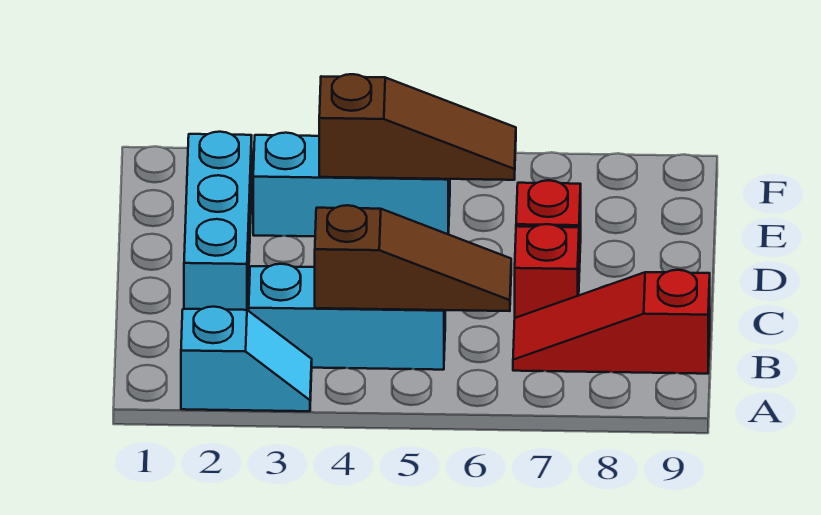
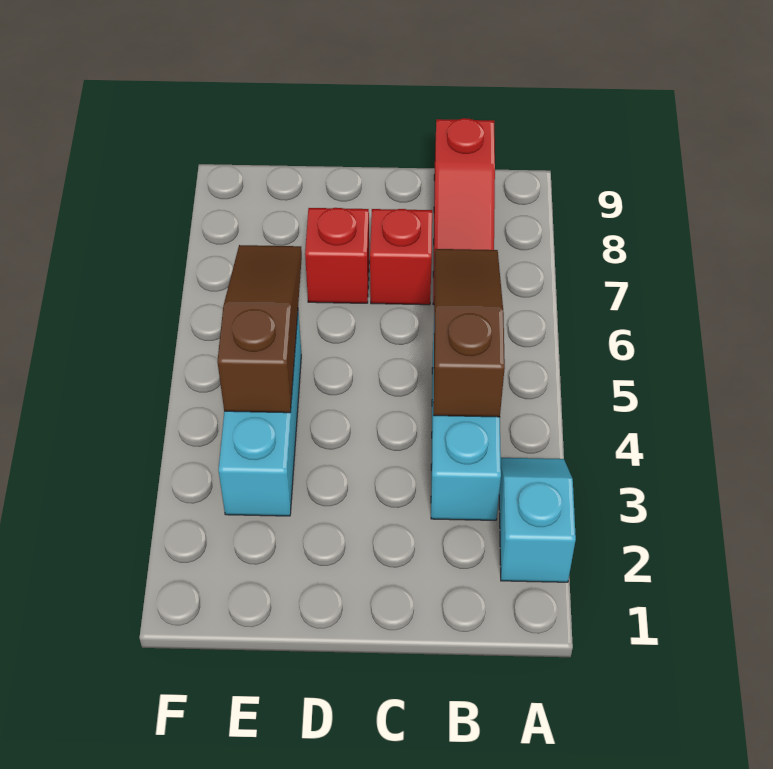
cyan 1x3 brick [184,132,252,310] -> none

